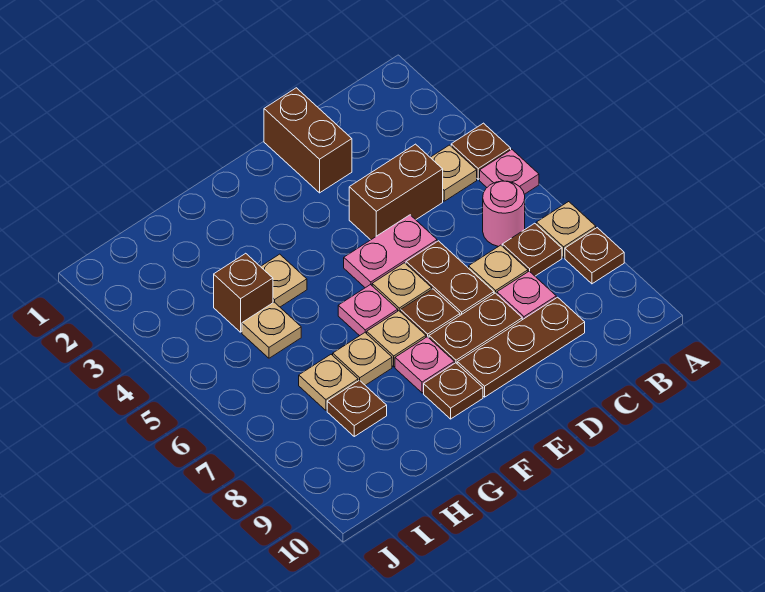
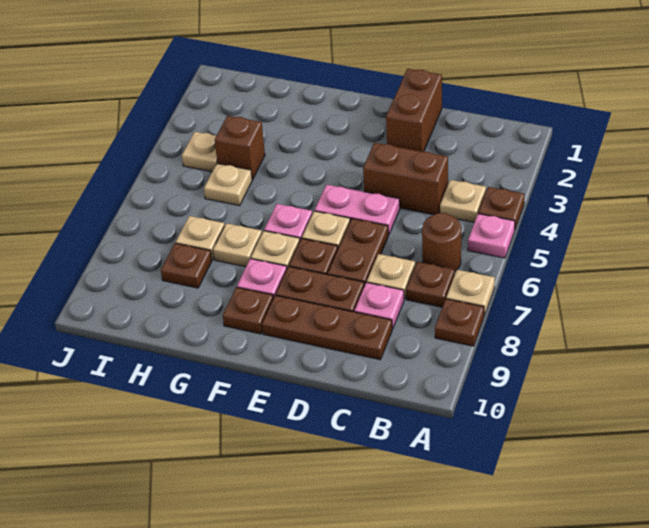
pink 1x1 round brick [483,181,525,247] -> brown 1x1 round brick [422,213,461,271]
tan 1x1 plate [261,254,307,307] -> tan 1x1 plate moved to [182,132,217,172]

